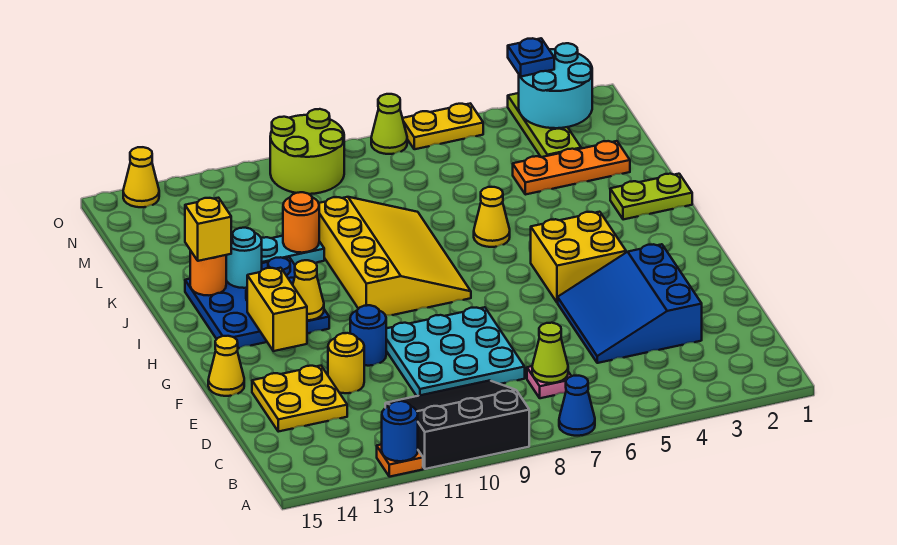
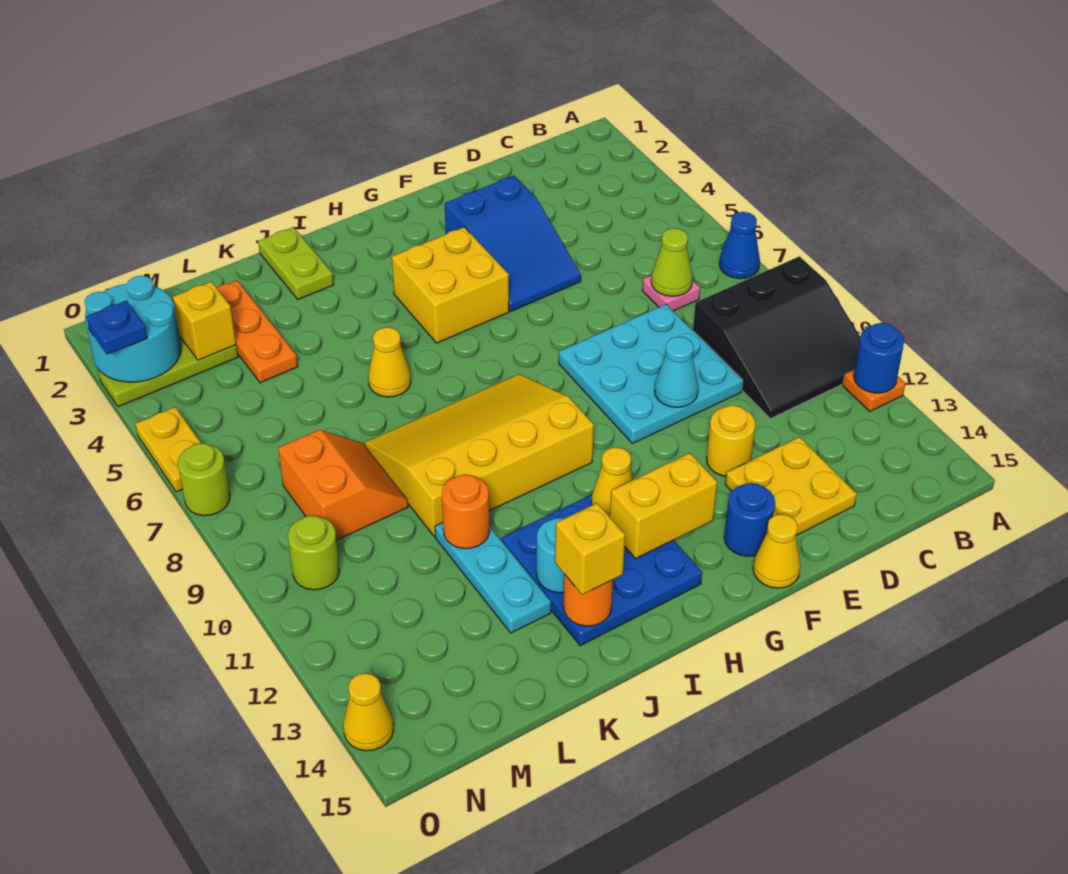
black 3x3 slope [385,381,529,469] -> black 3x3 slope turned to [693,256,860,419]
blue 3x3 slope [558,244,702,363] -> blue 2x3 slope [444,176,581,311]
none -> cyan 1x1 cone [655,337,698,407]
blue 1x1 round brick [350,305,386,366] -> blue 1x1 round brick moved to [724,483,775,556]
none -> orange 2x2 slope [278,430,408,540]
none -> yellow 1x1 brick [173,282,236,360]
lime 2x2 round brick [270,109,344,194] -> lime 1x1 round brick [288,516,339,590]
lime 1x1 cone [371,94,407,154] -> lime 1x1 round brick [178,443,230,516]

